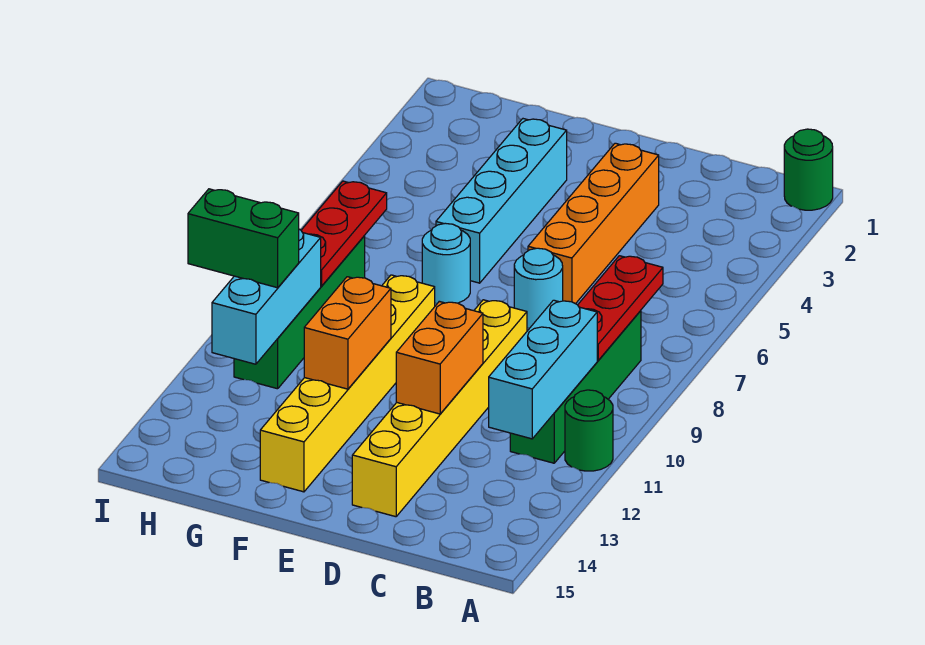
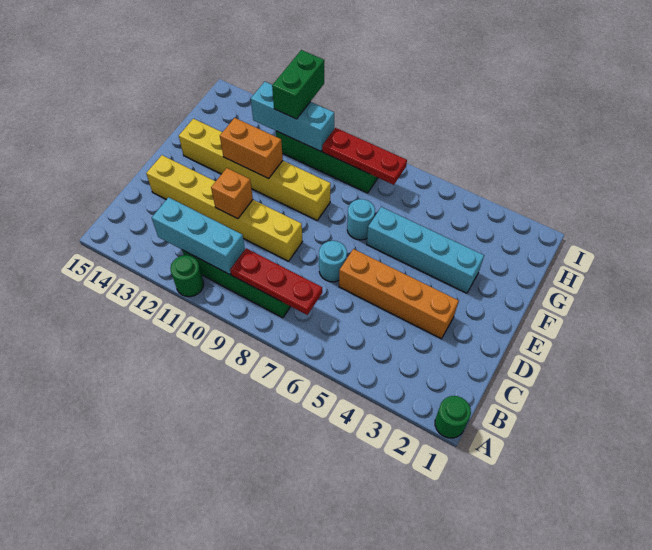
orange 1x2 brick [396,301,483,414] -> orange 1x1 brick [211,168,253,219]

